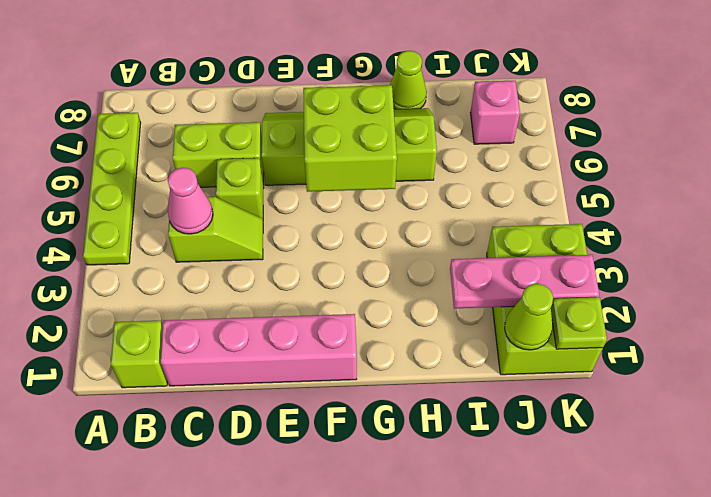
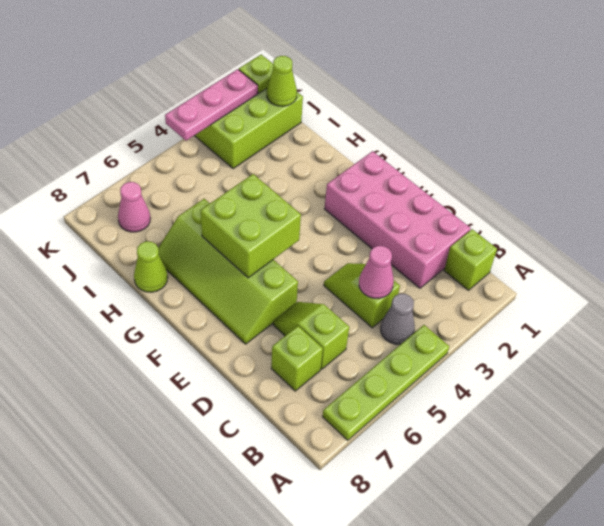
none -> grey 1x1 cone [381,294,415,344]
pink 1x4 brick [161,314,357,386] -> pink 2x4 brick [325,151,471,288]
lime 1x2 brick [173,122,264,187] -> lime 1x2 slope [273,302,349,369]
lime 1x1 brick [216,158,264,218] -> lime 1x1 brick moved to [271,326,323,391]
pink 1x3 plate [450,255,599,308] -> pink 1x3 plate turned to [165,69,258,141]
pink 1x1 brick [470,81,520,144] -> pink 1x1 cone [118,182,150,232]

